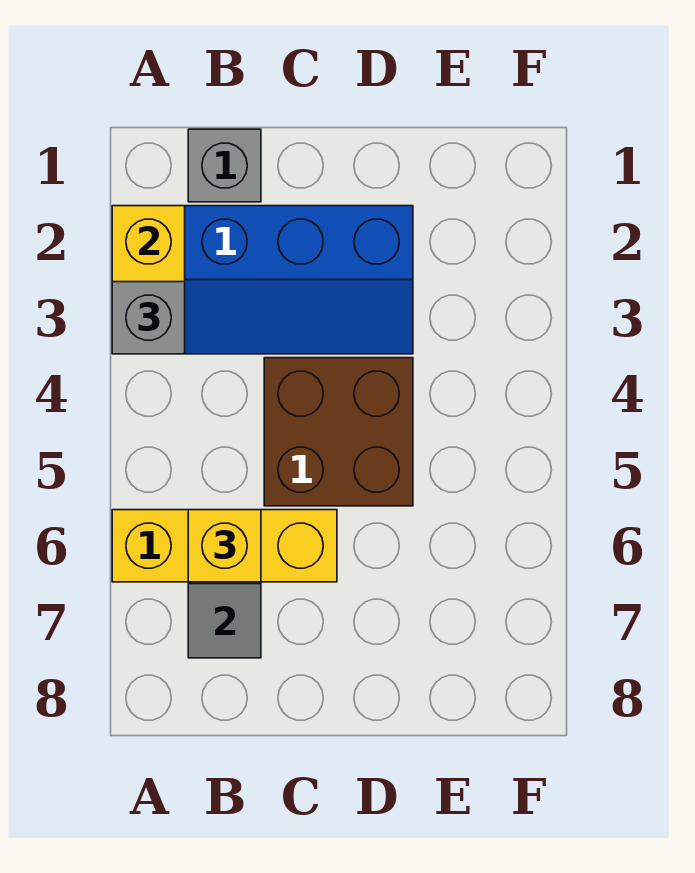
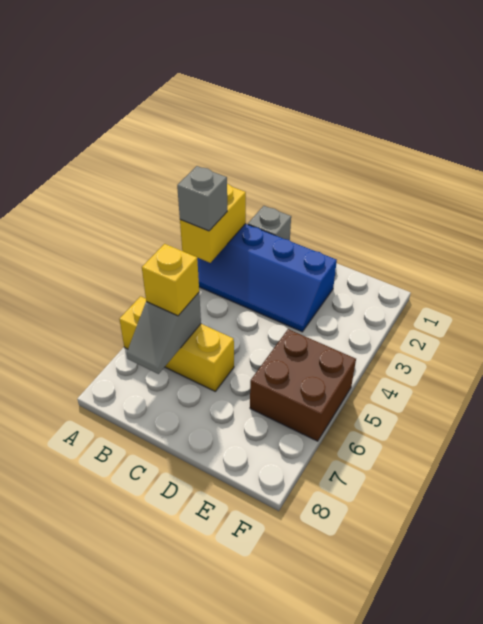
brown 2x2 brick [264,358,413,506] -> brown 2x2 brick moved to [250,329,356,441]

